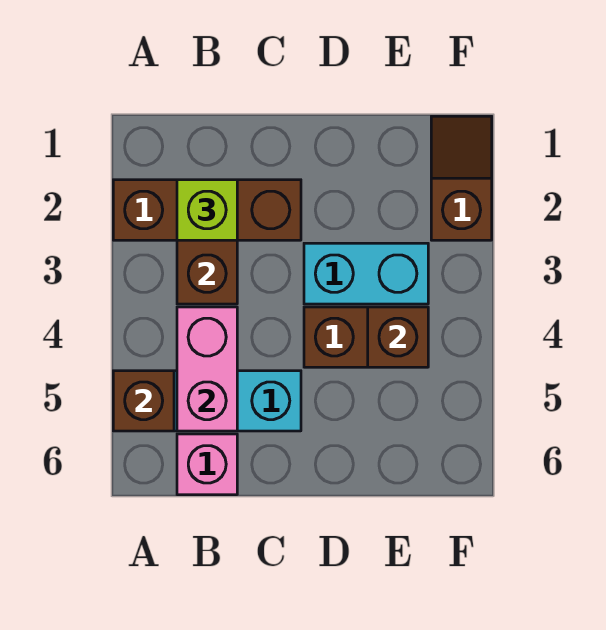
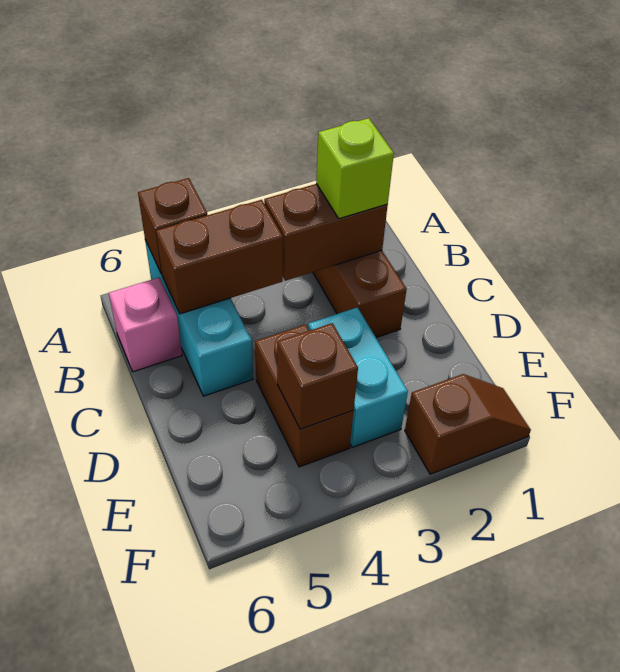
pink 1x2 brick [177,307,237,431] -> brown 1x2 brick [156,200,283,314]

